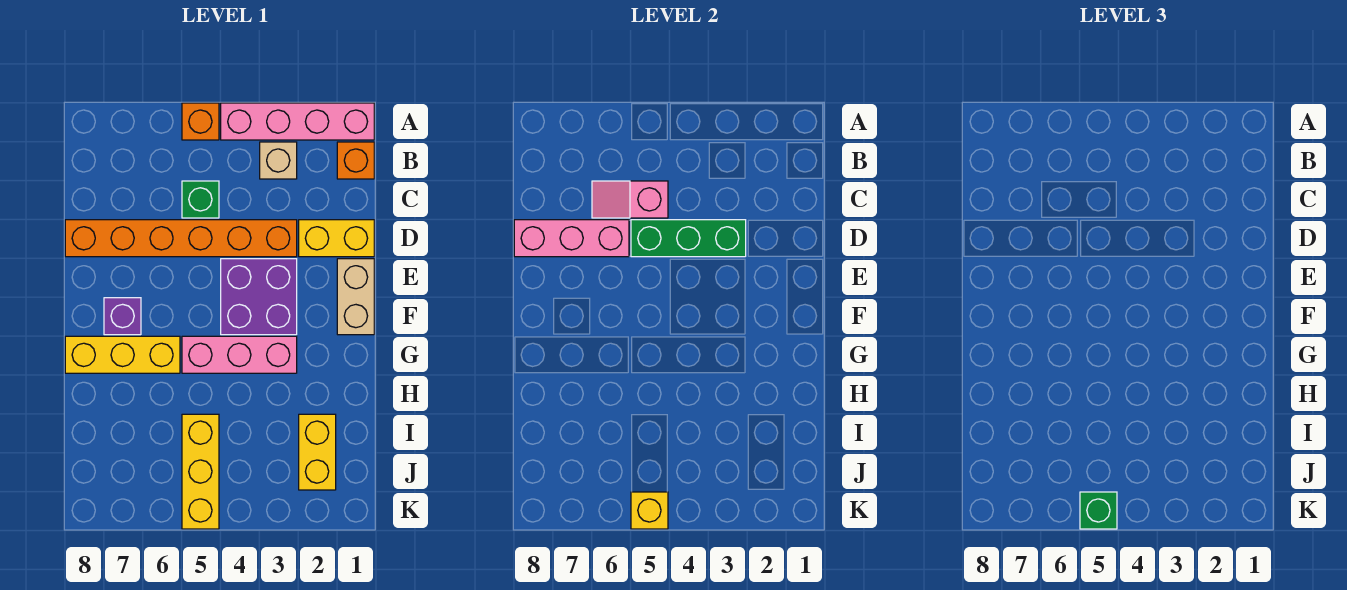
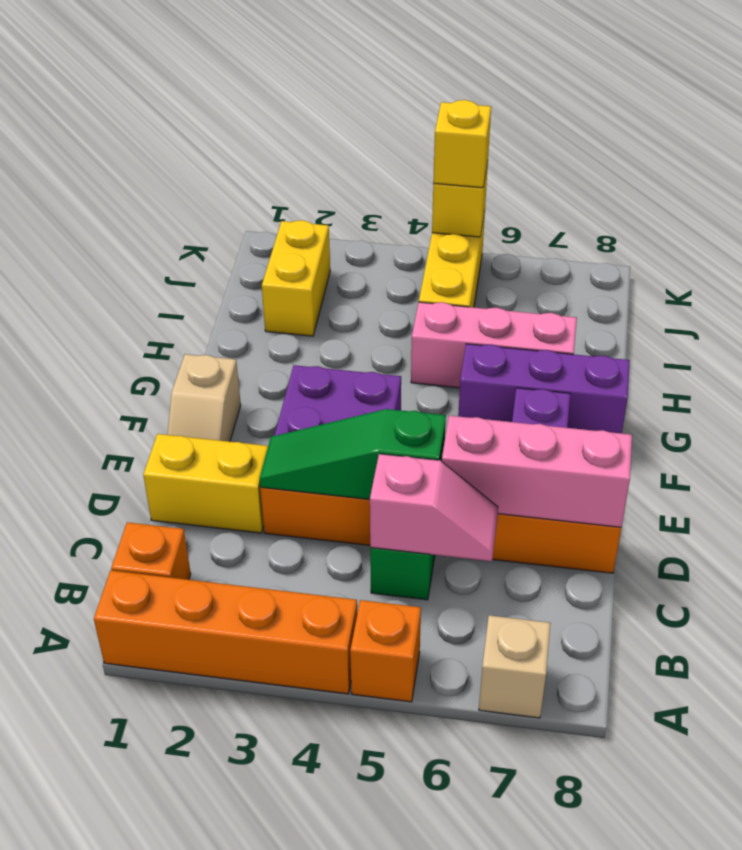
pink 1x4 brick [221,103,374,140] -> orange 1x4 brick [94,570,357,694]
tan 1x1 brick [260,142,297,179] -> tan 1x1 brick moved to [479,615,551,718]
green 1x3 brick [631,220,746,257] -> green 1x3 slope [260,409,446,499]
tan 1x2 brick [337,259,374,335] -> tan 1x2 slope [167,354,241,442]
pink 1x3 brick [182,336,297,373] -> pink 1x3 brick moved to [411,302,577,388]
yellow 1x3 brick [65,336,180,373] -> purple 1x3 brick [458,344,630,433]
green 1x1 brick [1080,492,1117,529] -> yellow 1x1 brick [433,100,491,188]

